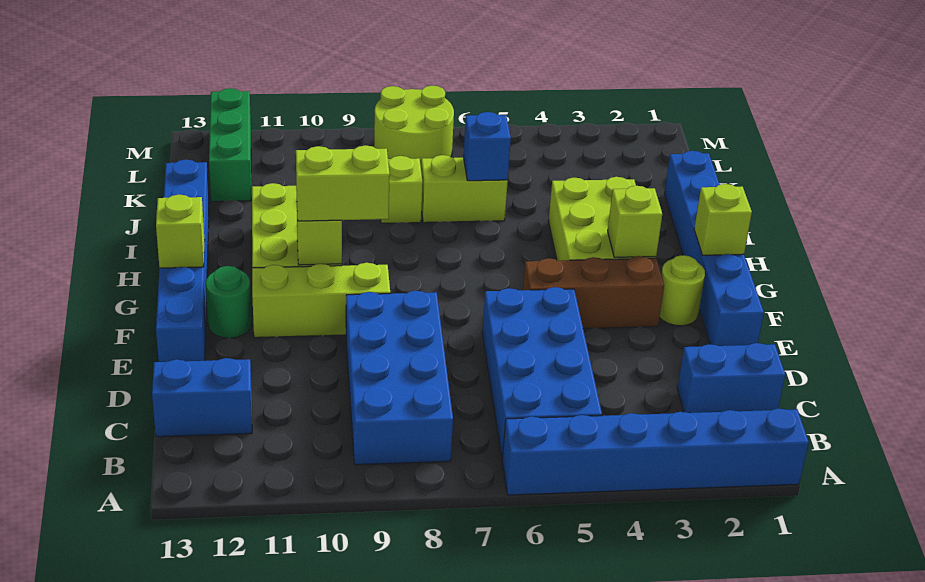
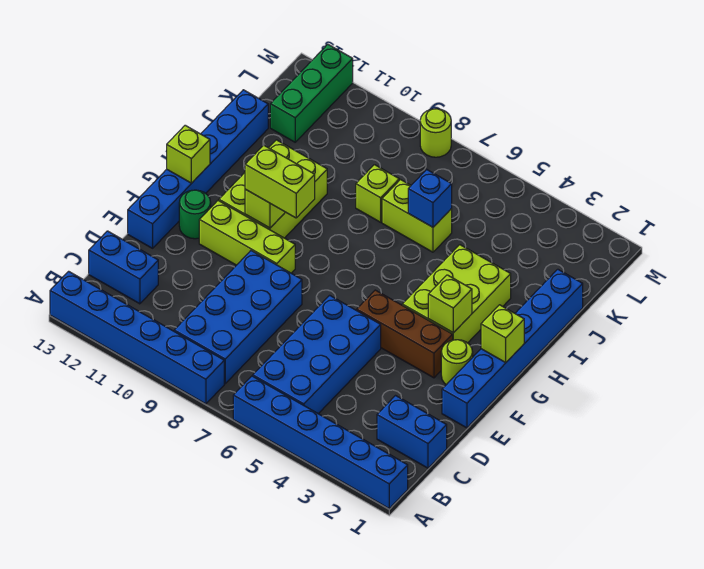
none -> blue 1x6 brick [50,271,224,404]
lime 2x2 round brick [374,86,454,166] -> lime 1x1 round brick [420,109,451,157]

